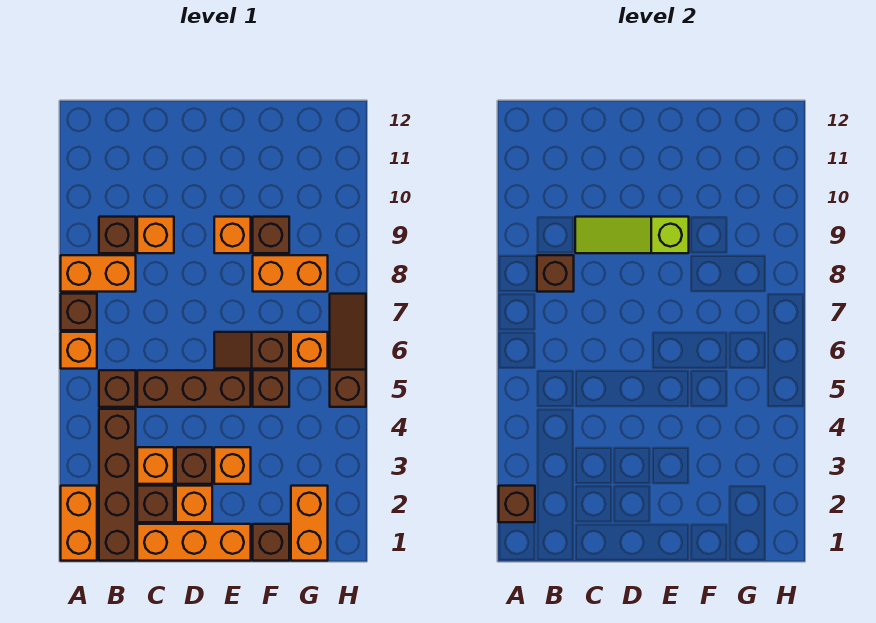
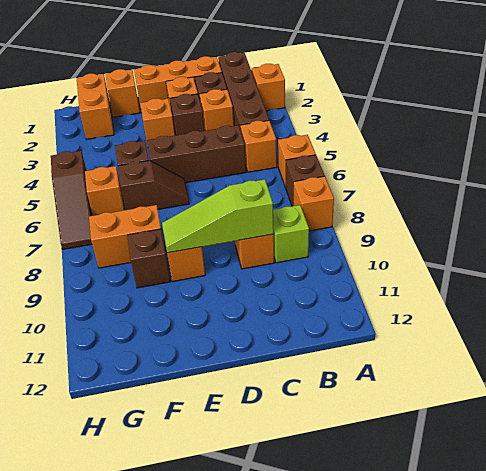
orange 1x2 brick [61,486,97,561] -> orange 1x1 brick [252,64,285,111]
brown 1x1 brick [499,486,535,522] -> none
orange 1x2 brick [61,255,136,292] -> orange 1x1 brick [294,176,334,231]
brown 1x1 brick [99,370,136,407] -> orange 1x1 brick [240,121,277,172]
brown 1x1 brick [537,255,574,292] -> none
brown 1x1 brick [99,217,136,253] -> lime 1x1 brick [273,205,309,263]
lime 1x3 slope [575,217,689,253] -> lime 1x3 slope turned to [162,179,274,253]
brown 1x1 brick [253,524,289,561] -> orange 1x1 brick [105,69,140,117]

